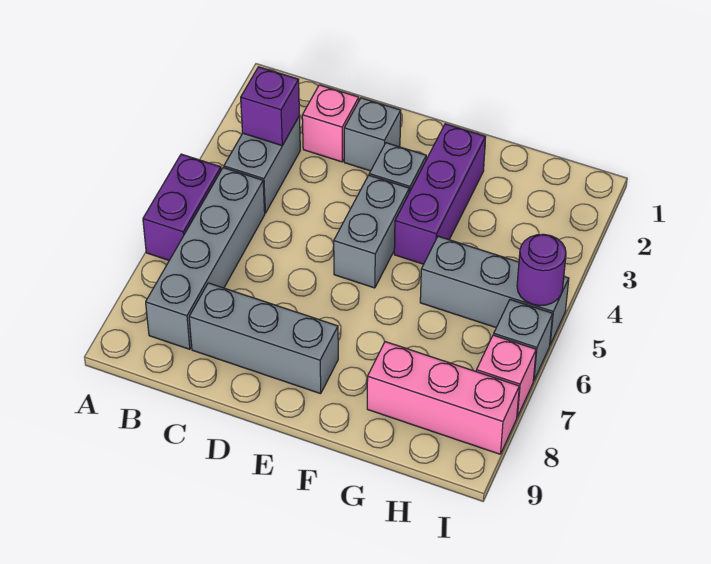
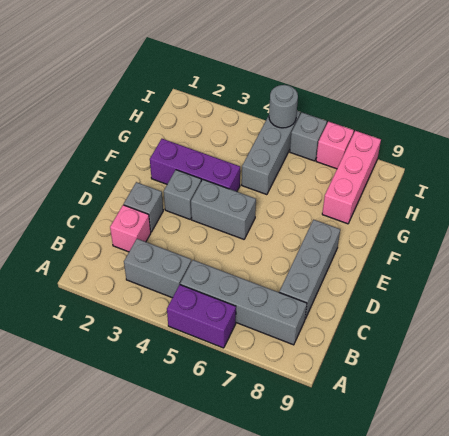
purple 1x1 brick [241,67,300,145] -> none
purple 1x1 round brick [517,234,566,306] -> grey 1x1 round brick [269,85,298,128]

